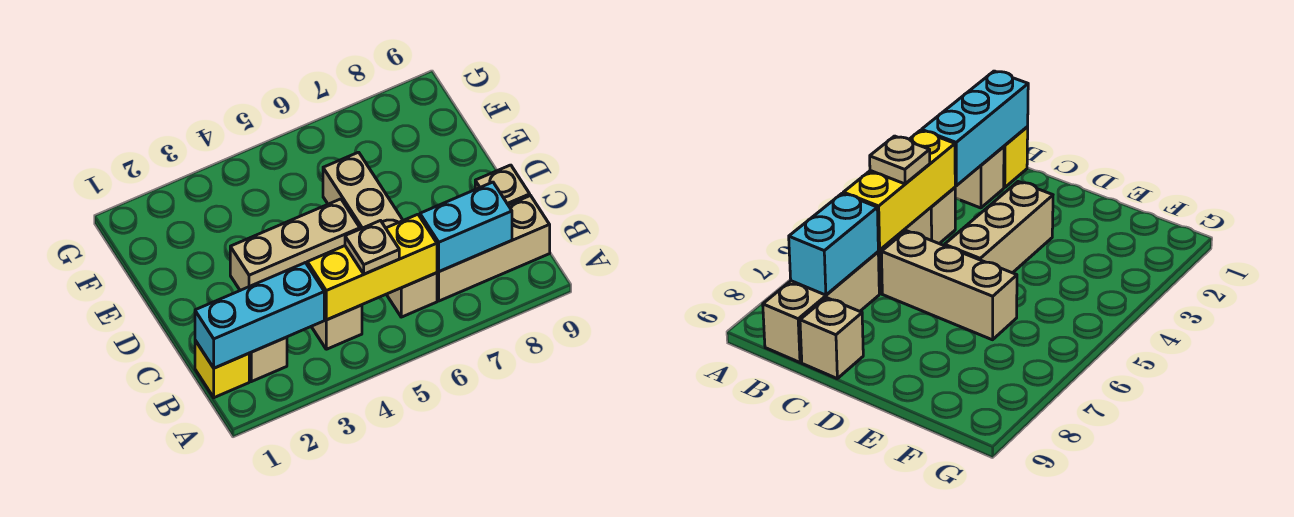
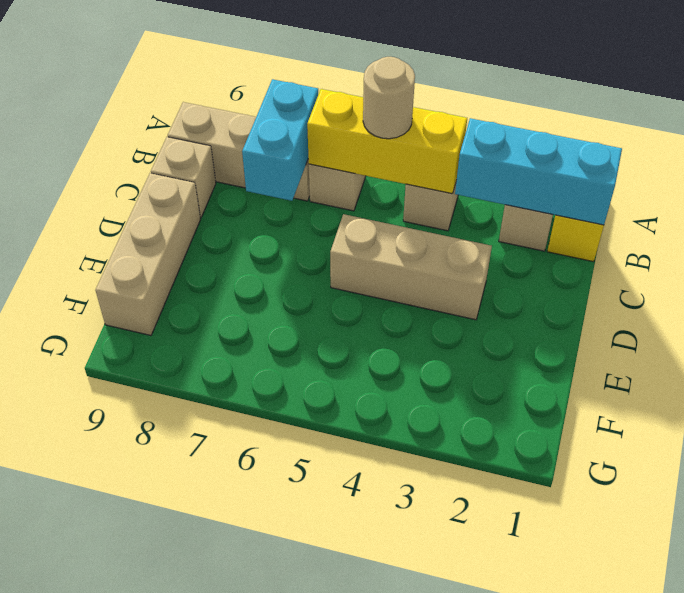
tan 1x1 plate [345,221,399,274] -> tan 1x1 round brick [363,57,415,139]
cyan 1x2 brick [420,182,512,272] -> cyan 1x2 brick turned to [242,79,318,201]
tan 1x3 brick [323,152,403,229] -> tan 1x3 brick moved to [95,173,201,335]

